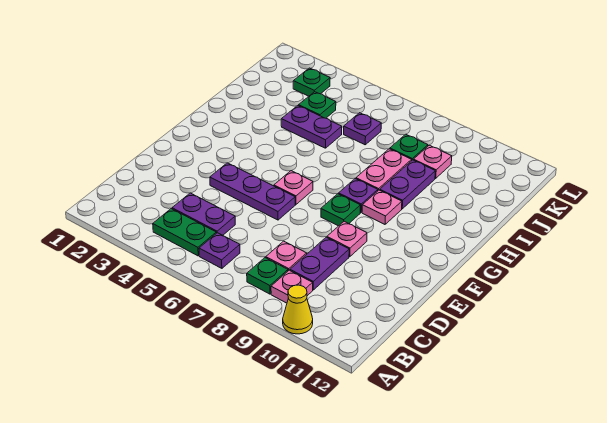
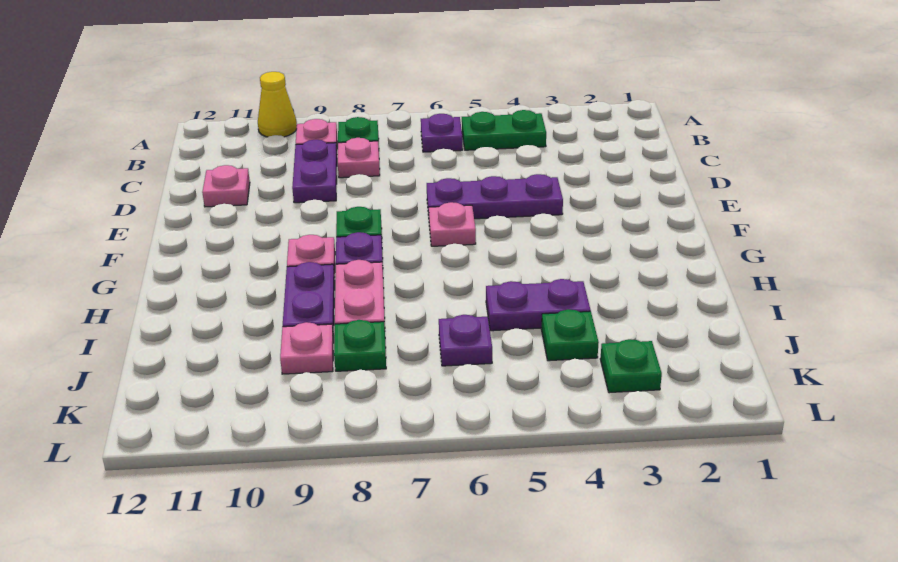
purple 1x2 plate [172,193,235,235] -> none
pink 1x1 plate [327,221,367,257] -> pink 1x1 plate moved to [202,165,250,207]

